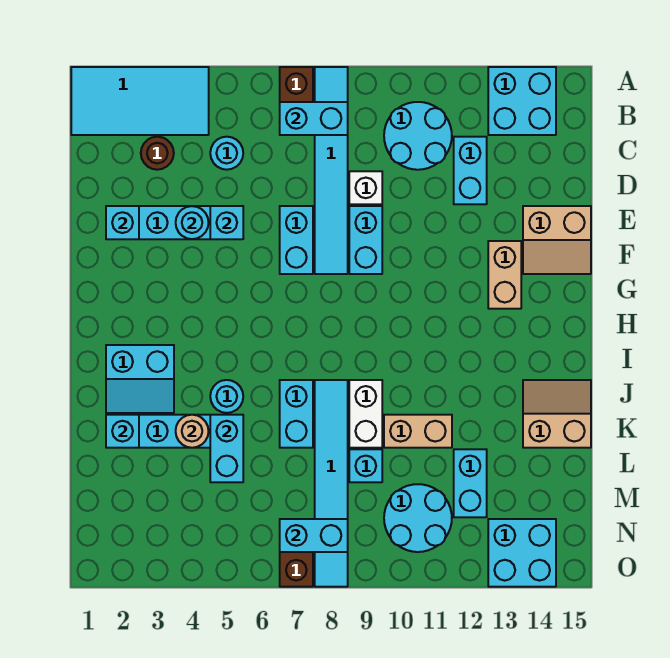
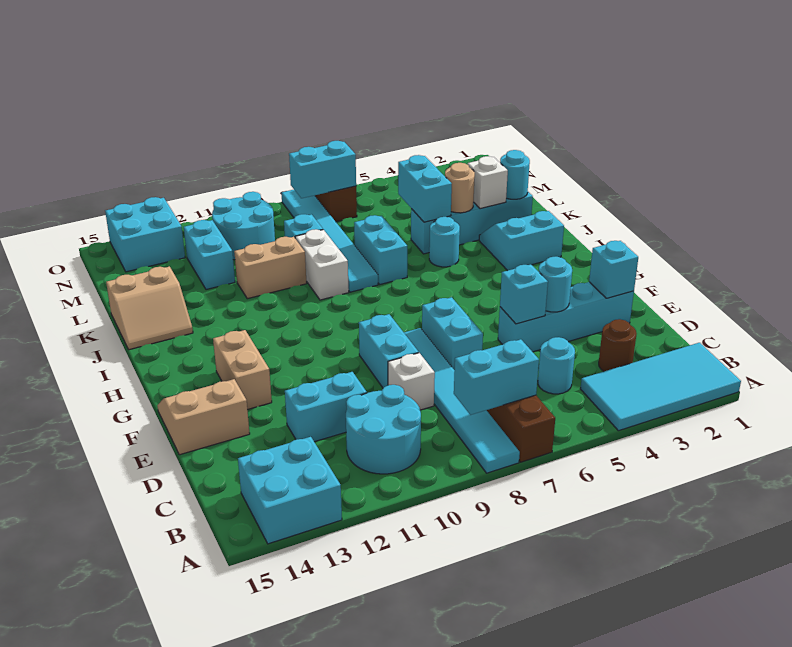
cyan 1x2 brick [454,137,487,204] -> cyan 1x2 brick turned to [285,372,367,442]
cyan 1x1 brick [106,415,139,448] -> cyan 1x1 round brick [500,150,530,199]
none -> white 1x1 brick [468,156,508,209]

